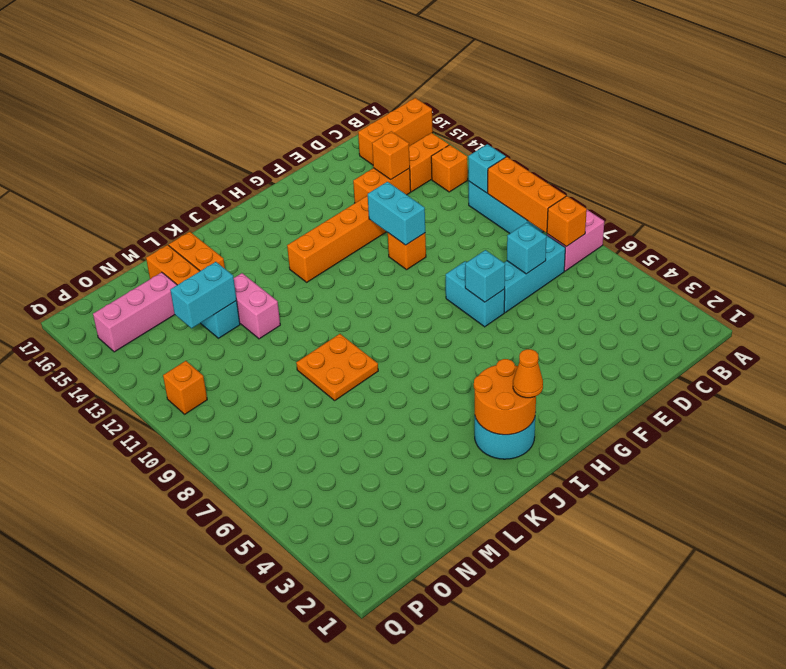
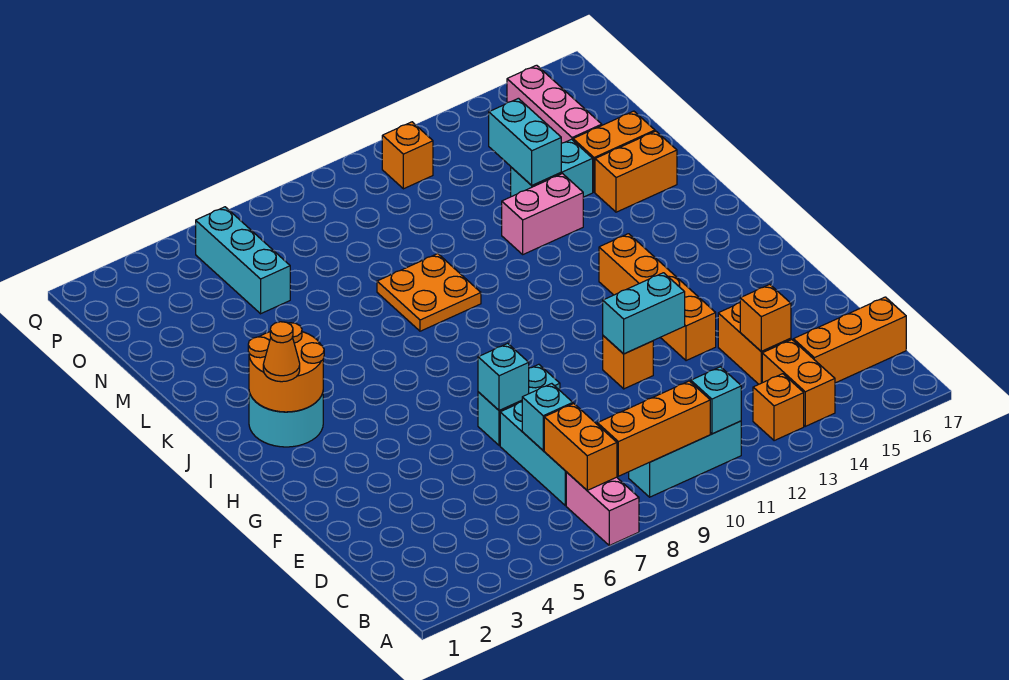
orange 1x3 brick [358,98,433,165] -> orange 1x3 brick turned to [793,297,906,383]
orange 1x1 brick [547,196,587,247] -> orange 1x2 brick [544,404,617,490]
none -> cyan 1x3 brick [196,207,290,314]

